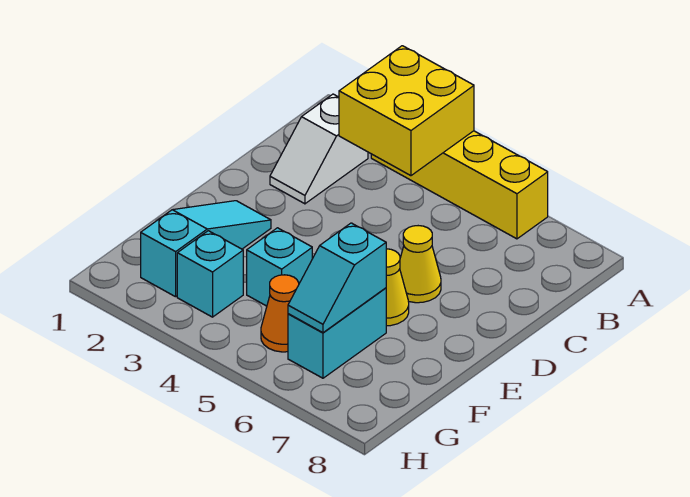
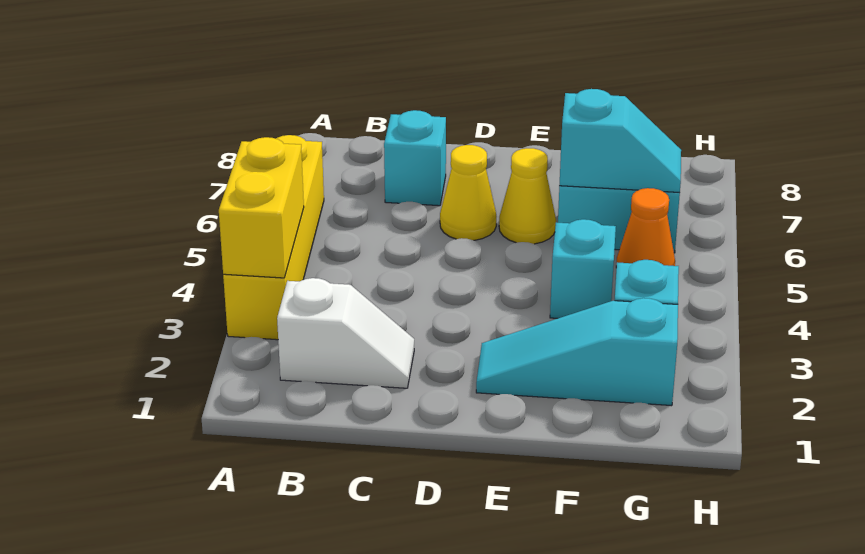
yellow 2x2 brick [339,46,474,176] -> yellow 1x2 brick [219,137,304,278]
none -> cyan 1x1 brick [384,110,446,206]

